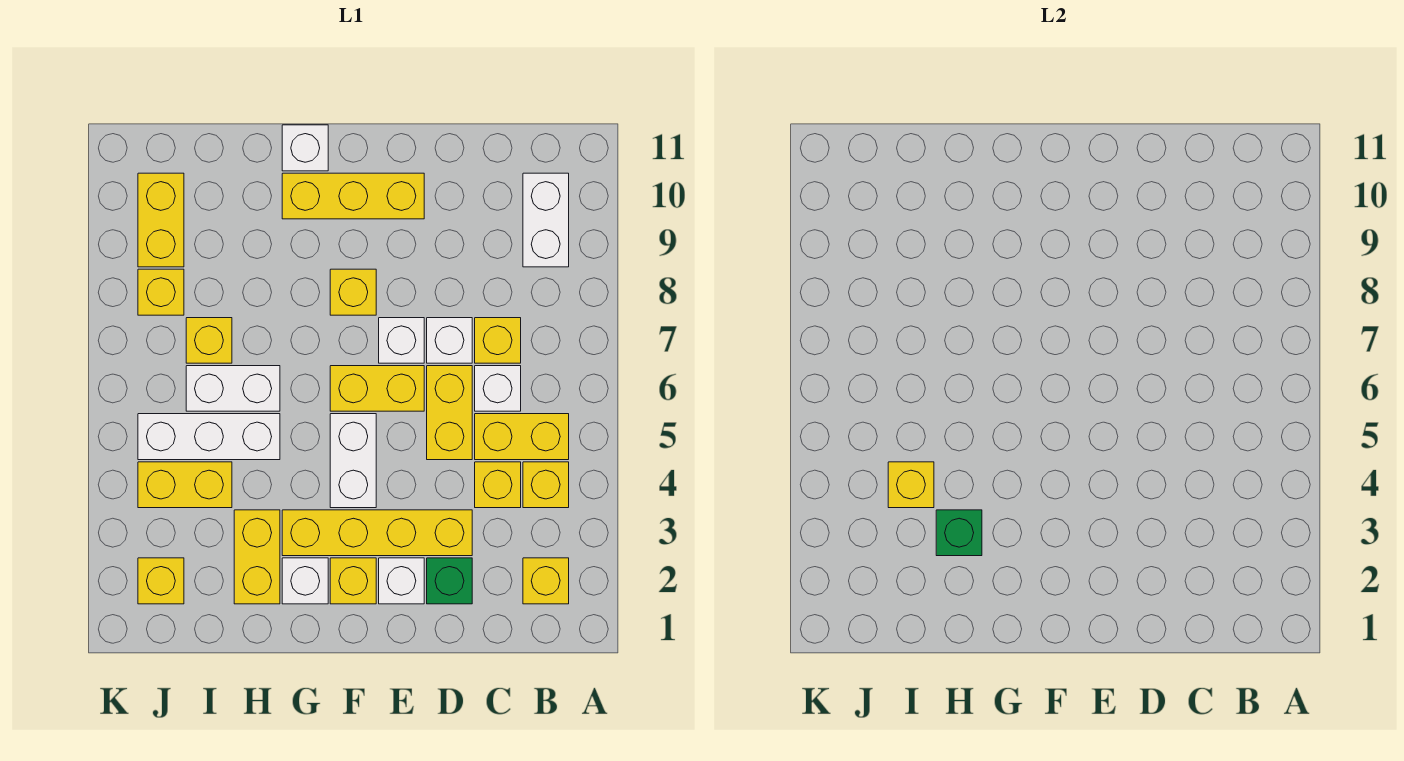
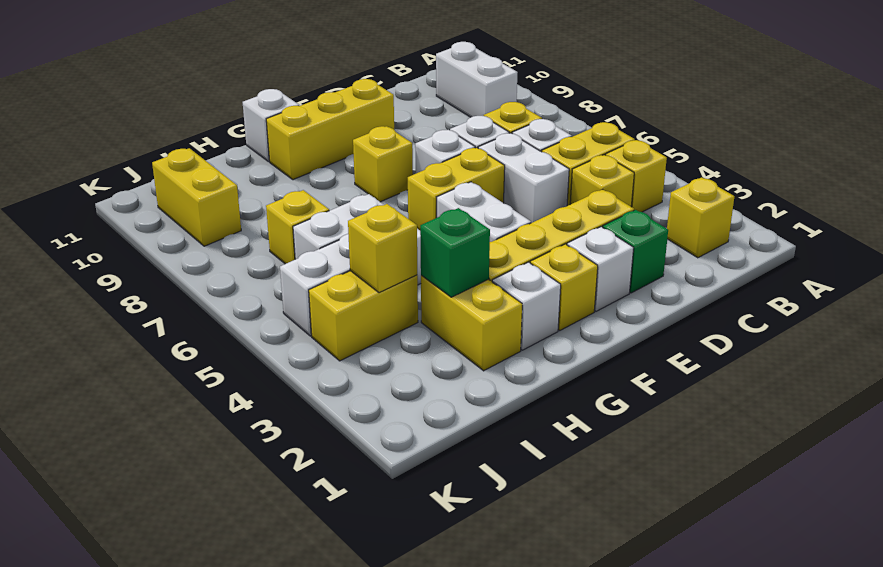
yellow 1x2 brick [427,366,472,460] -> white 1x2 brick [478,133,569,223]
yellow 1x1 brick [138,558,184,604] -> none
yellow 1x1 brick [138,269,184,315] -> none

